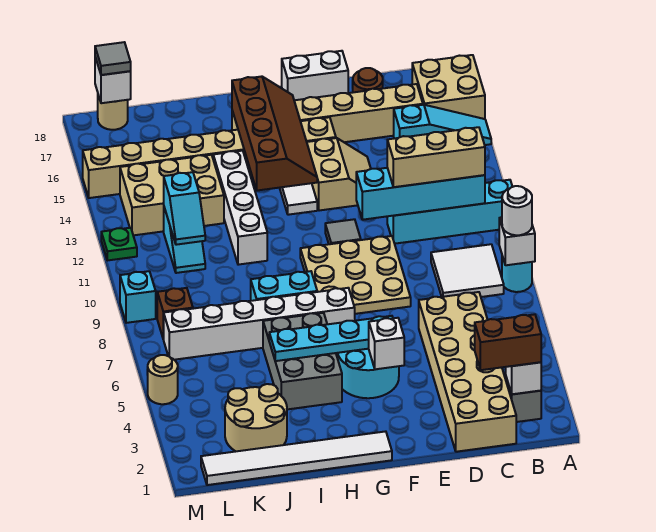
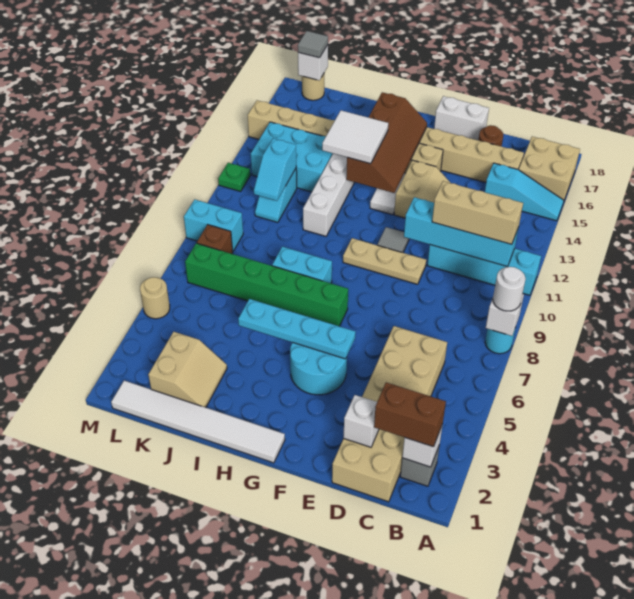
white 2x2 tile [431,244,504,297] -> white 2x2 tile moved to [322,110,388,164]
tan 3x3 plate [300,236,411,314] -> tan 1x3 plate [343,238,426,284]
white 1x1 brick [369,318,404,369] -> white 1x1 brick moved to [344,395,379,447]
white 1x6 brick [163,288,355,360] -> green 1x6 brick [185,243,348,326]
grey 2x3 brick [263,313,342,409] -> none
tan 2x2 round brick [225,384,287,451] -> tan 2x2 slope [148,332,227,407]
tan 2x3 brick [120,155,224,235] -> cyan 2x3 brick [251,122,333,192]
cyan 1x1 brick [120,271,156,323] -> cyan 1x2 brick [184,199,243,251]

